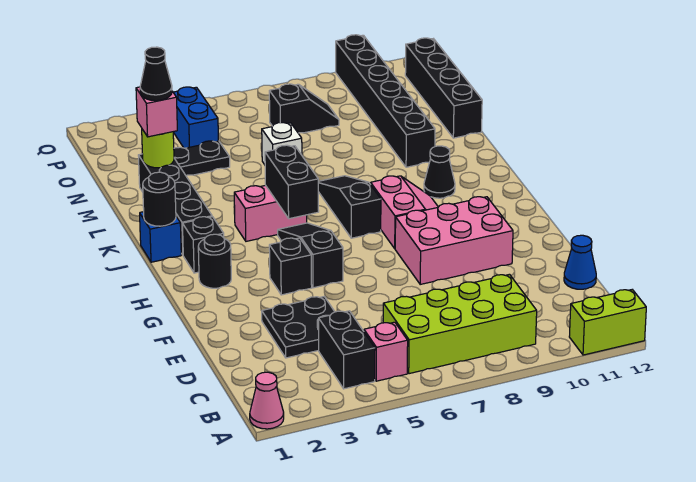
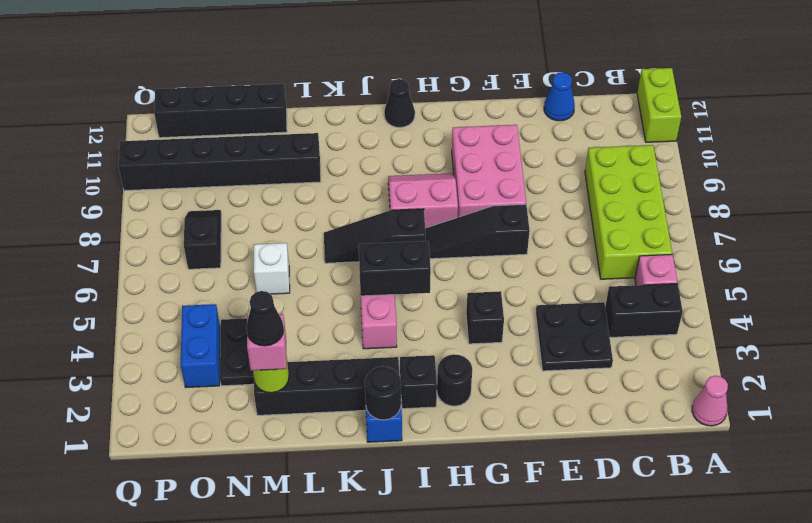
black 1x3 slope [278,223,343,288] -> black 1x3 slope moved to [425,204,530,259]
black 1x1 cone [424,146,455,198] -> black 1x1 cone moved to [384,79,415,128]
blue 1x2 brick [173,87,218,148] -> blue 1x2 brick turned to [181,304,220,387]

